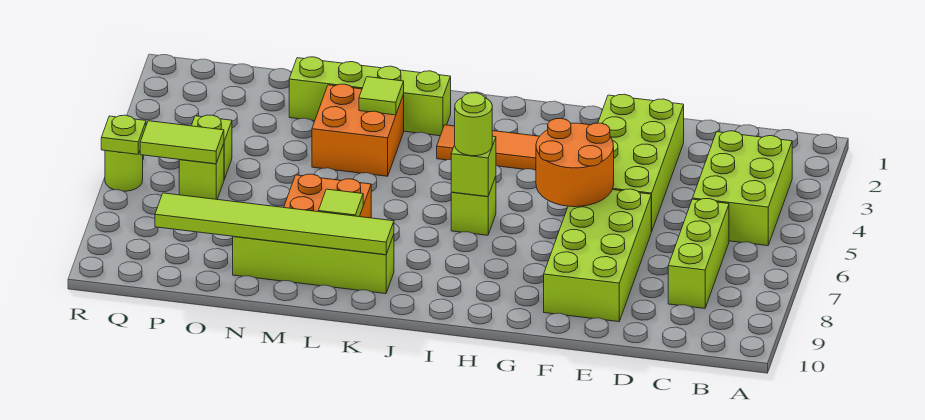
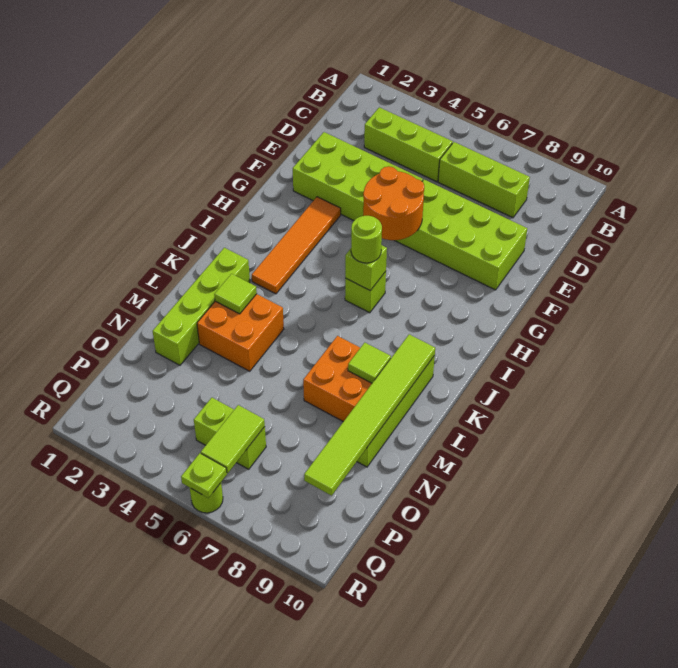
lime 2x3 brick [693,131,792,246] -> lime 1x3 brick [364,107,453,182]

